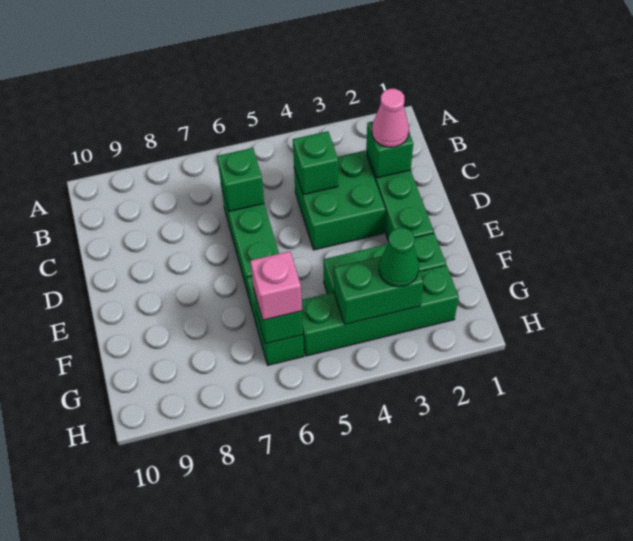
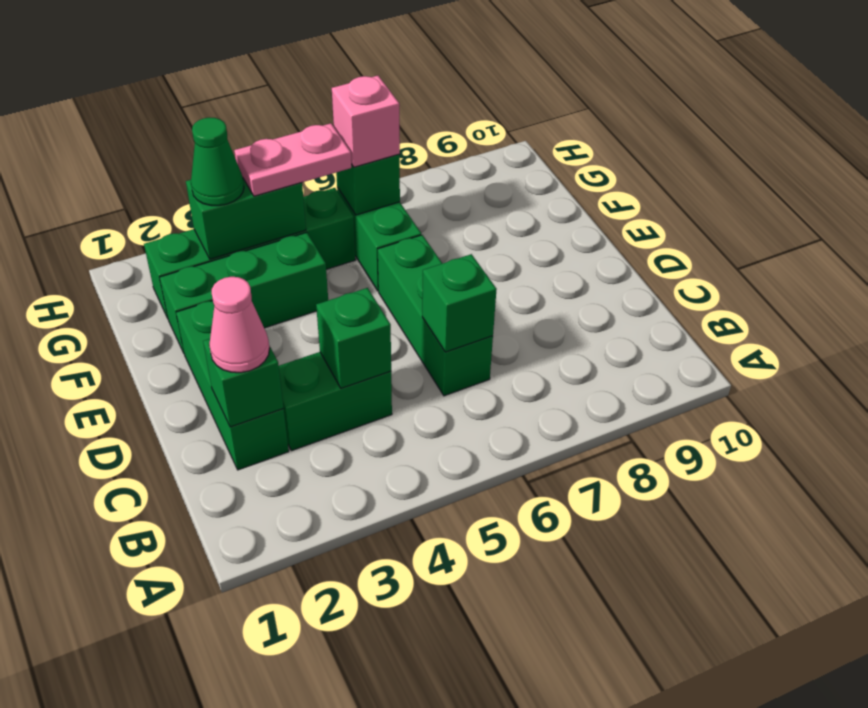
green 2x2 brick [294,151,385,250] -> green 1x2 brick [279,352,392,451]
none -> pink 1x2 plate [234,123,351,196]

